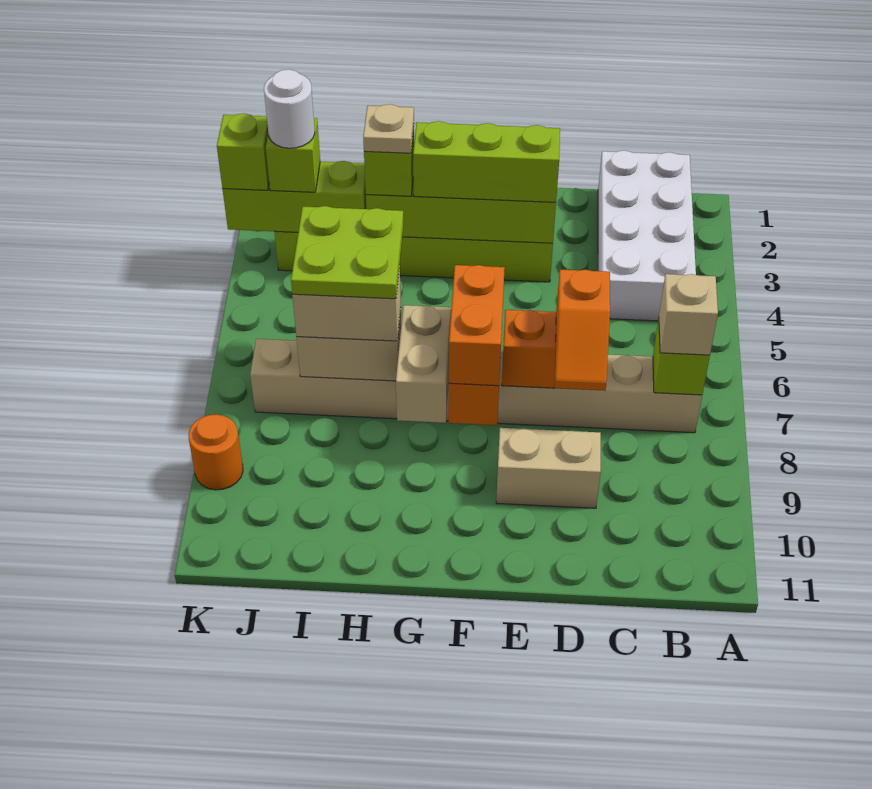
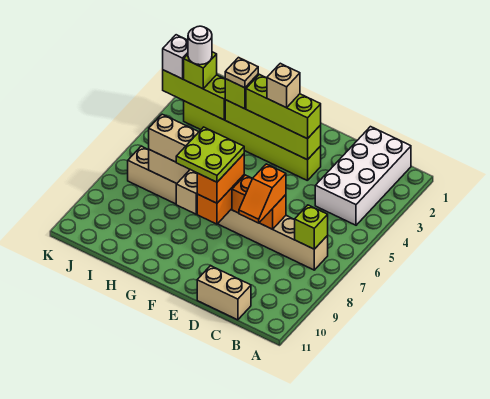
tan 1x1 brick [659,274,718,355] -> tan 1x1 brick moved to [267,63,300,108]
tan 1x2 brick [496,428,601,508] -> tan 1x2 brick moved to [197,266,251,320]
lime 2x2 plate [291,206,404,299] -> lime 2x2 plate moved to [176,127,244,182]
lime 1x1 brick [217,114,269,190] -> white 1x1 brick [163,35,188,79]
orange 1x1 round brick [189,414,243,490] -> none

